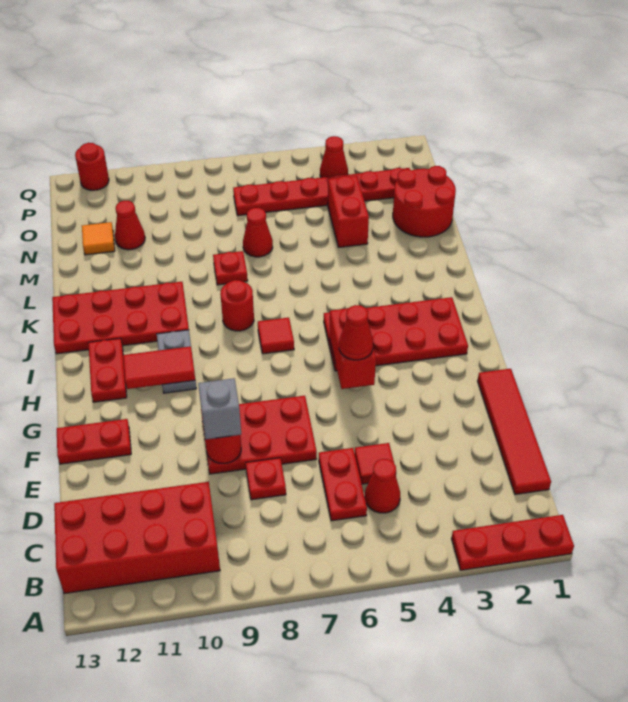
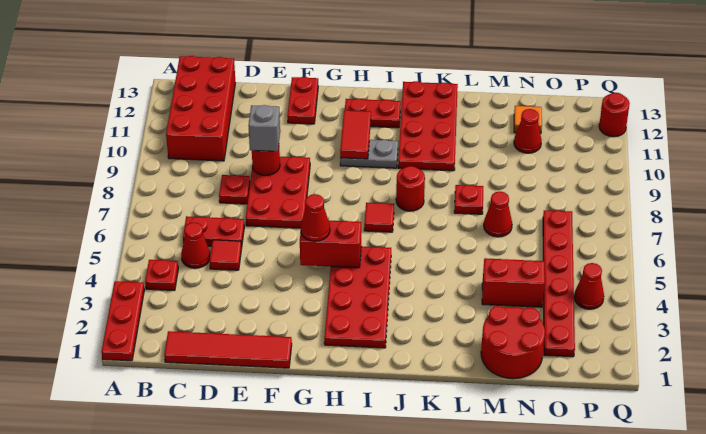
none -> red 1x1 plate [145,260,178,291]

